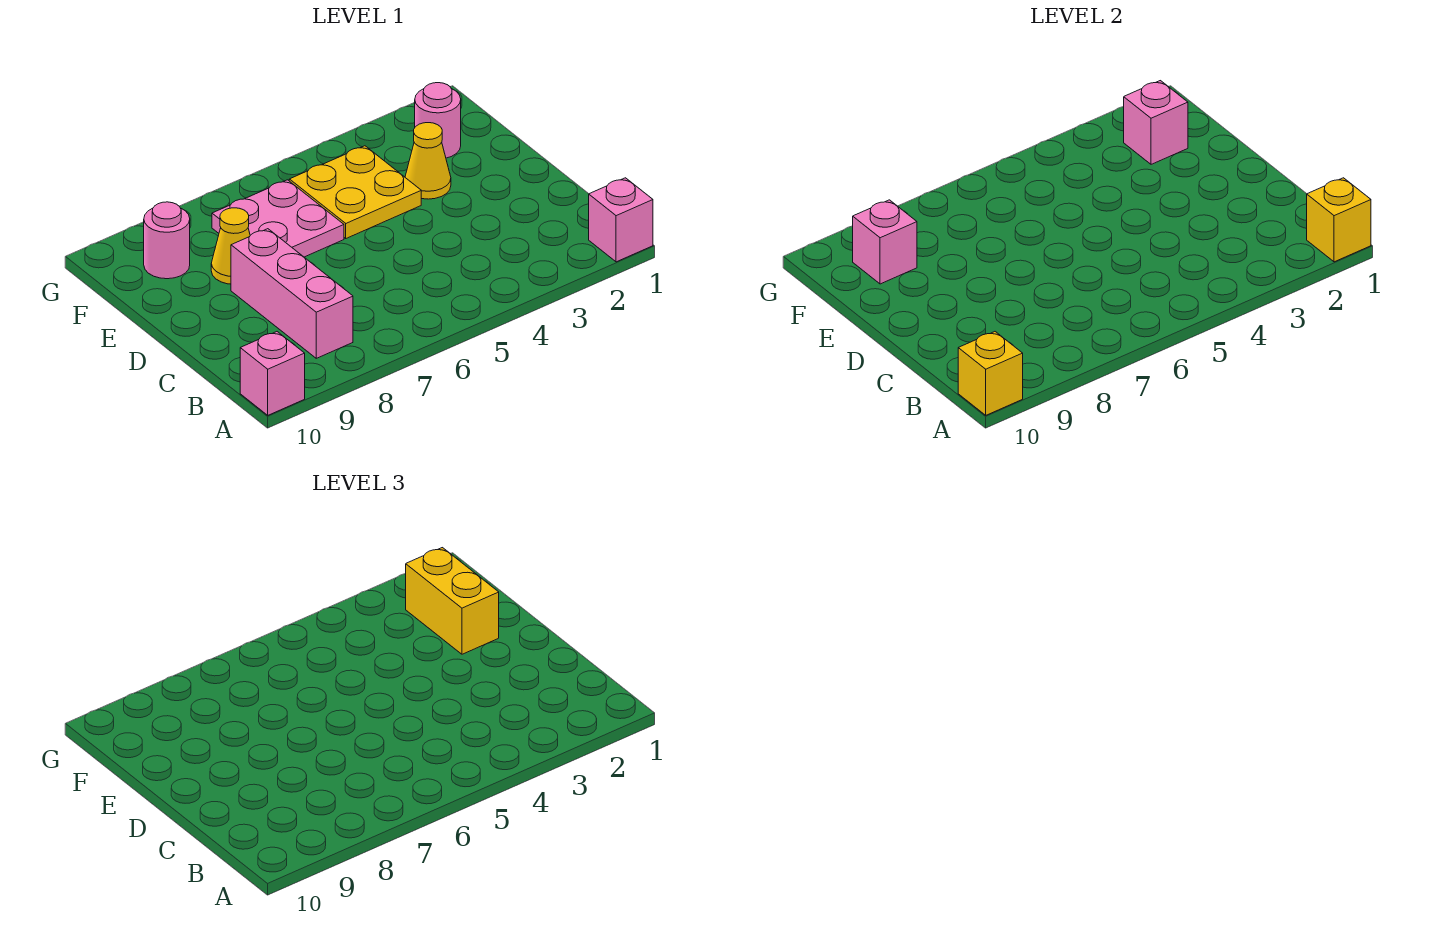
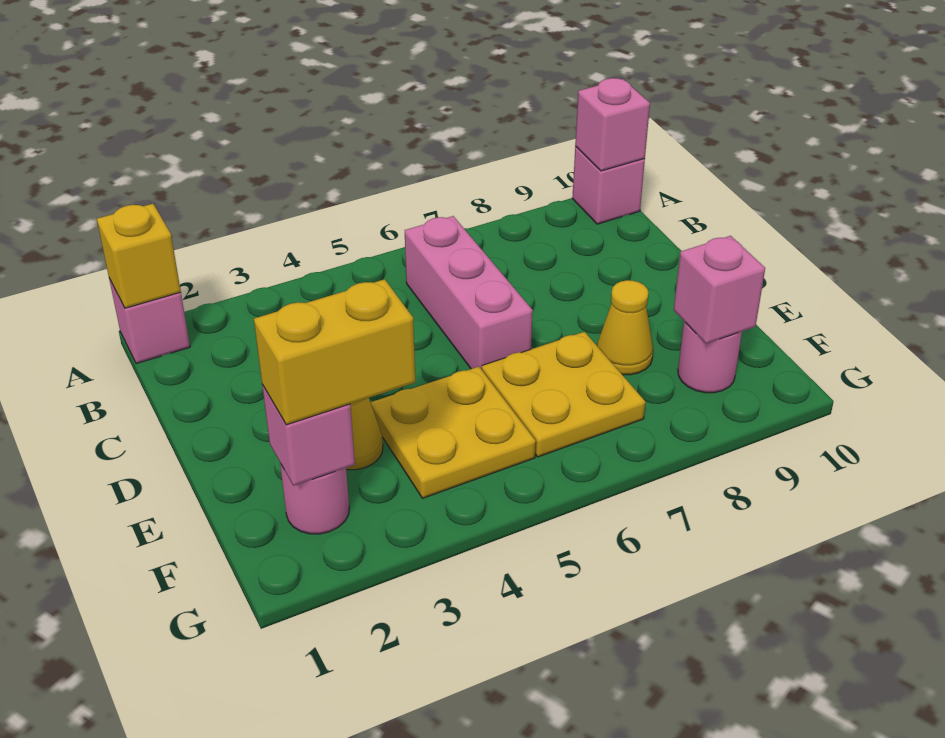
yellow 1x1 brick [958,332,1023,415] -> pink 1x1 brick [575,78,650,171]
pink 1x3 brick [231,229,353,358] -> pink 1x3 brick moved to [405,216,533,369]
yellow 1x2 brick [405,548,499,654] -> yellow 1x2 brick turned to [254,279,415,425]
pink 2x2 plate [212,180,344,257] -> yellow 2x2 plate [482,332,645,457]

